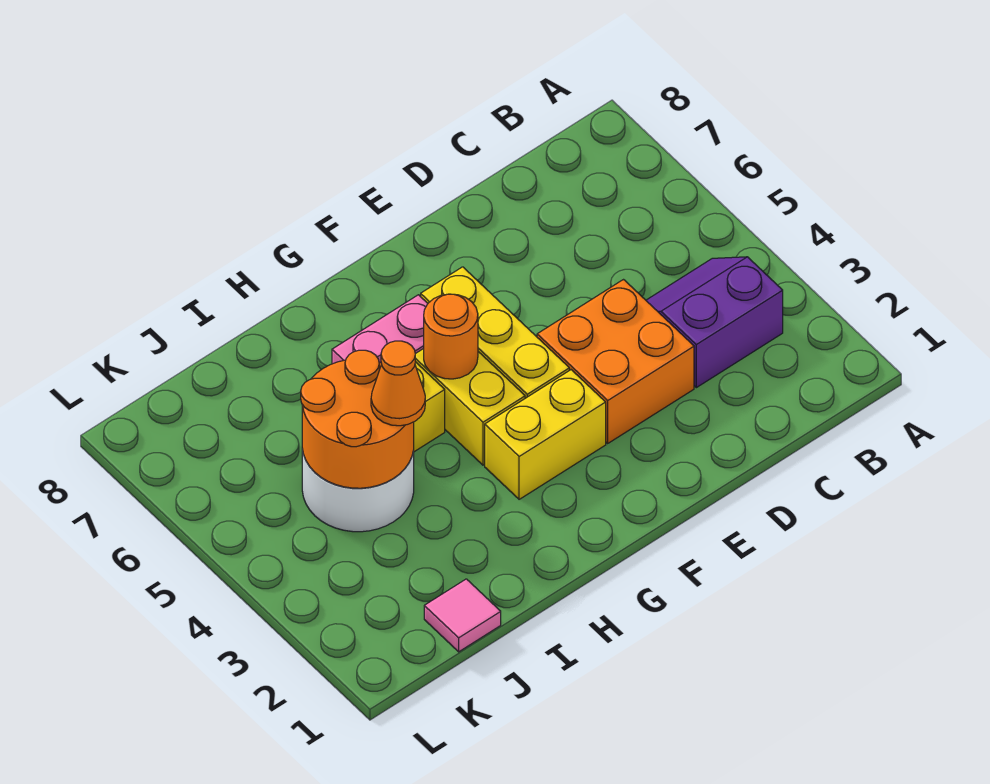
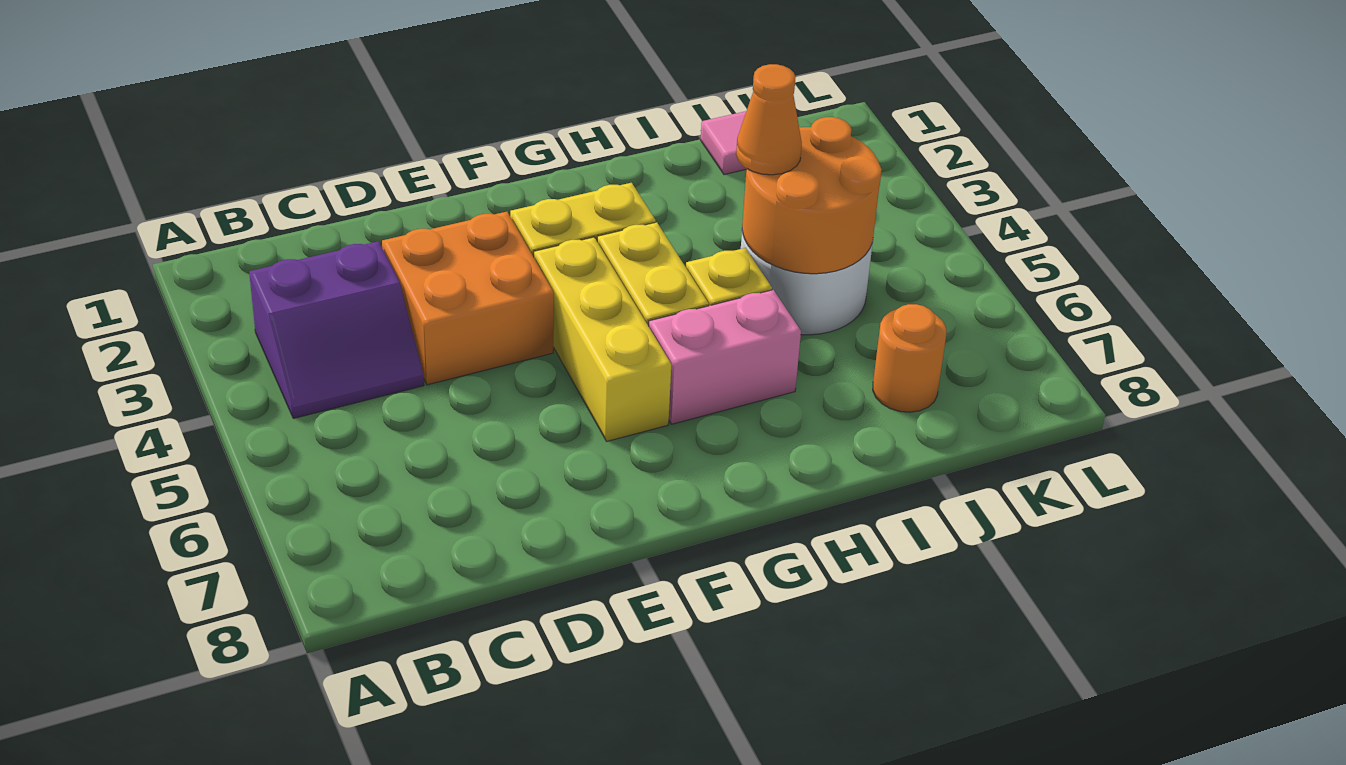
orange 1x1 round brick [424,294,478,379] -> orange 1x1 round brick moved to [873,304,946,412]

